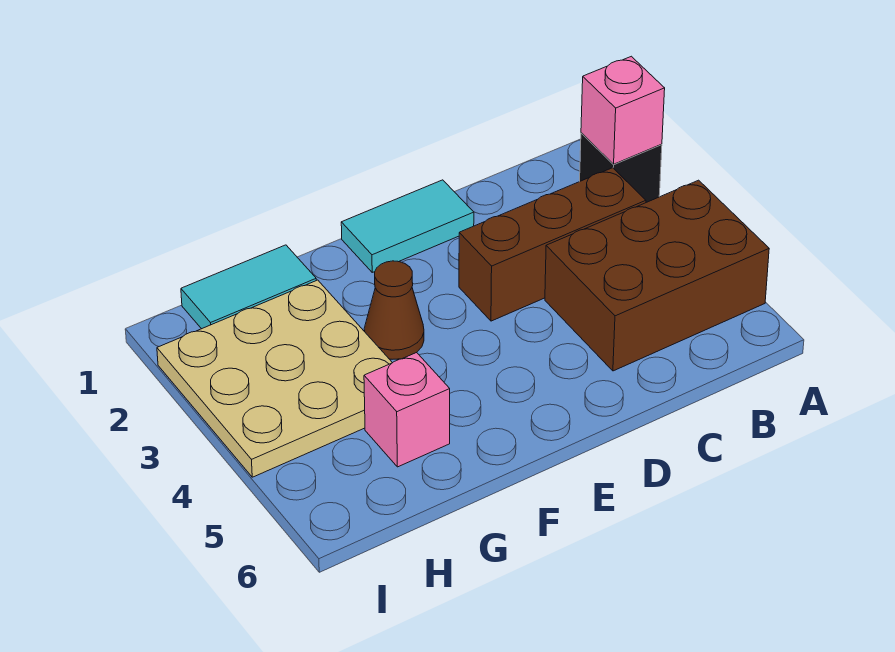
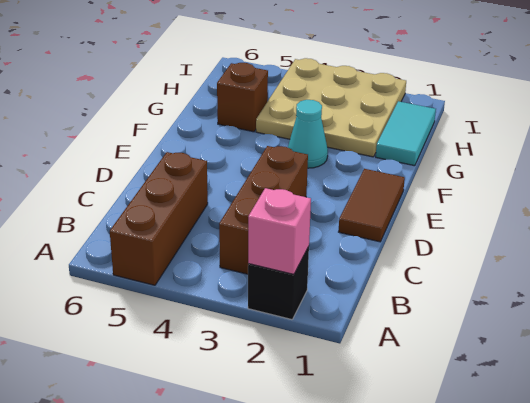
brown 2x3 brick [545,180,769,371] -> brown 1x3 brick [110,152,208,285]
cyan 1x2 tile [341,180,474,272] -> brown 1x2 tile [339,169,405,242]
brown 1x1 cone [364,261,424,359] -> cyan 1x1 cone [288,100,328,168]
pink 1x1 brick [364,353,450,467] -> brown 1x1 brick [217,63,268,132]

